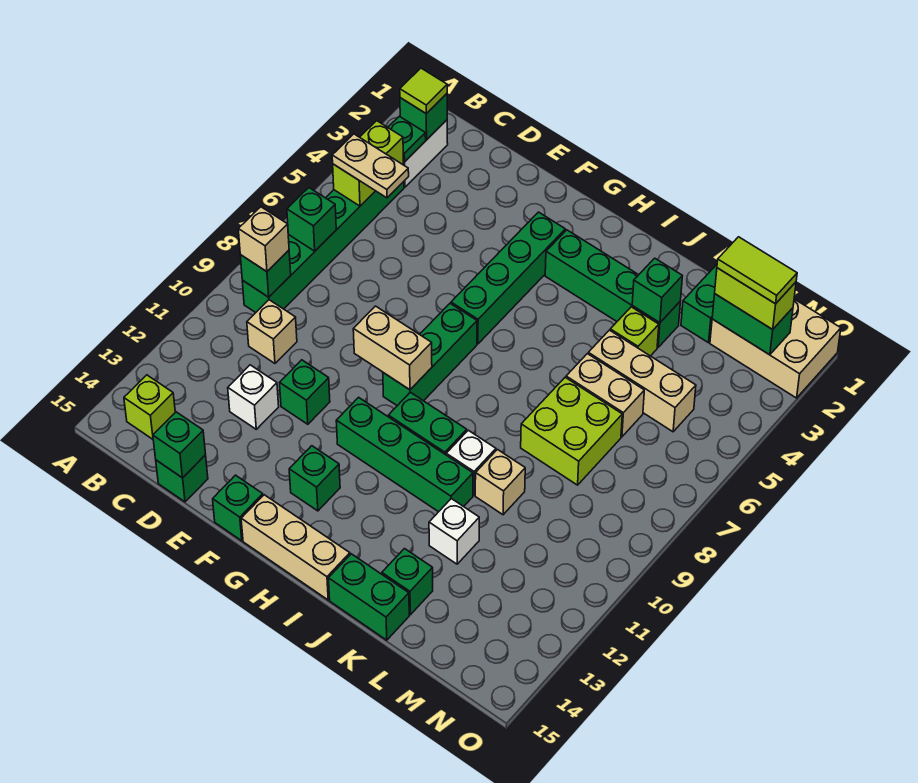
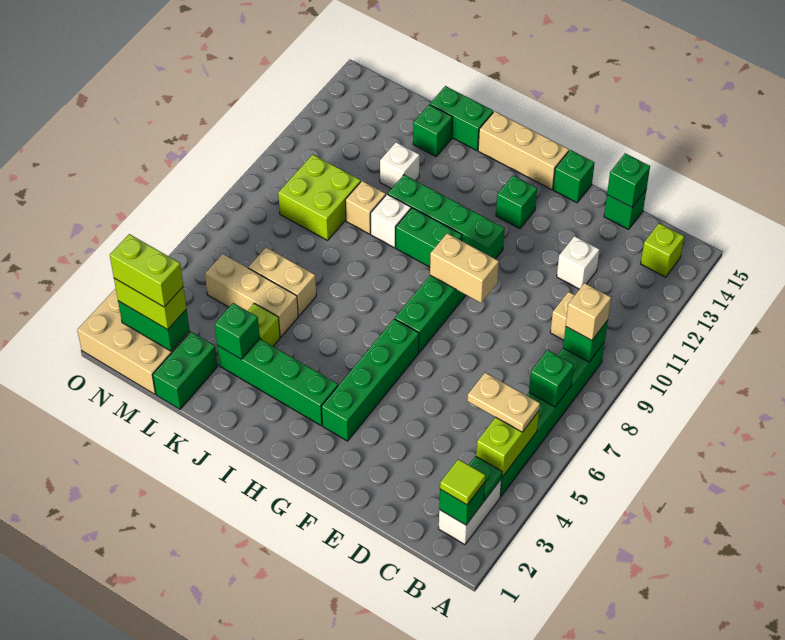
green 1x1 brick [280,360,330,424] -> none
lime 2x2 brick [521,377,622,485] -> lime 2x2 brick moved to [278,154,361,240]
lime 1x2 tile [717,237,797,304] -> lime 1x2 brick [110,234,183,307]

